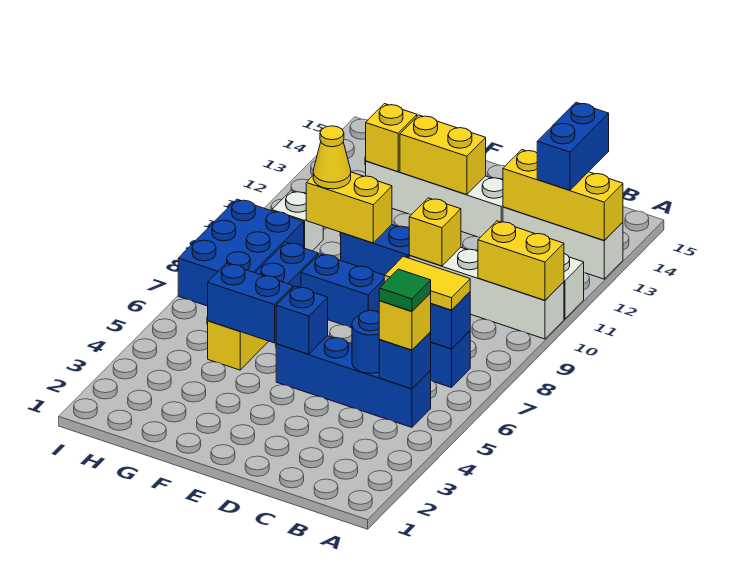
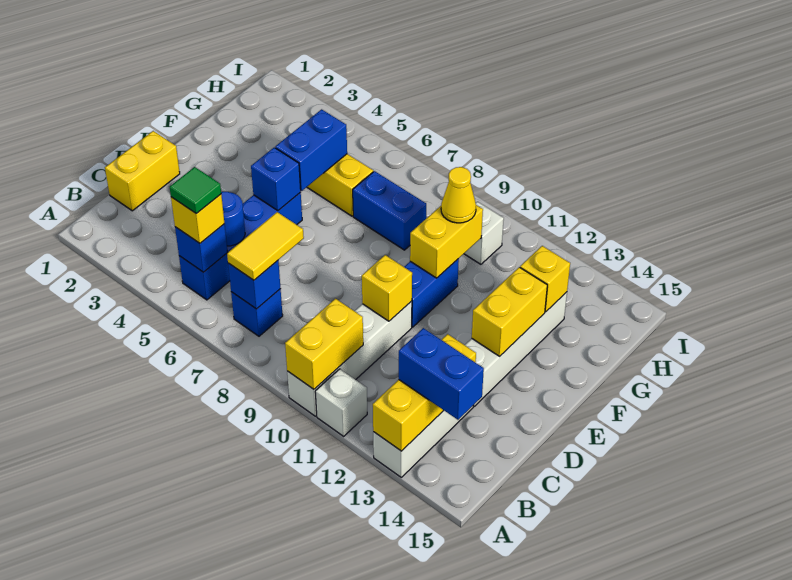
none -> yellow 1x2 brick [105,131,180,211]
blue 1x2 brick [301,254,384,328] -> none
blue 2x3 brick [178,199,304,306] -> none

